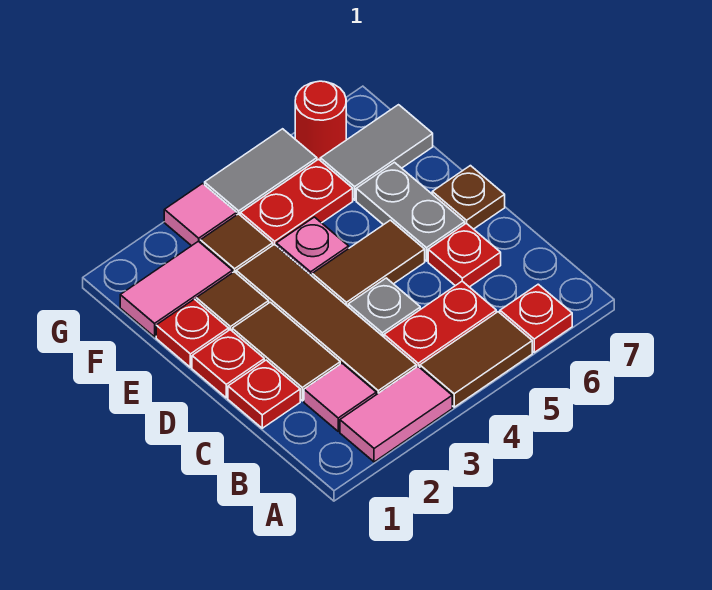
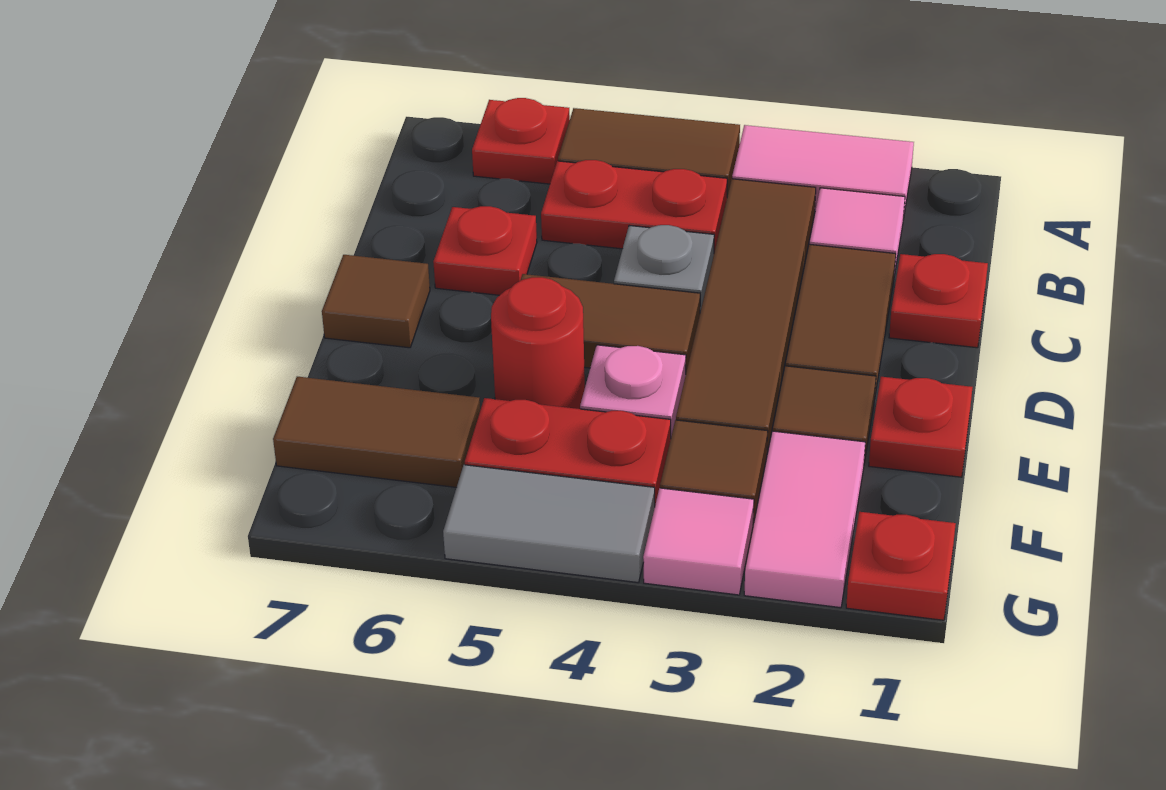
red 1x1 plate [192,330,264,398] -> red 1x1 plate moved to [846,512,956,620]
grey 1x2 plate [356,162,465,261] -> none
brown 1x1 plate [432,166,505,229] -> brown 1x1 tile [322,255,430,348]
pink 1x2 tile [120,241,233,337] -> pink 1x2 tile turned to [744,431,865,608]
grey 1x2 tile [320,105,433,200] -> brown 1x2 tile [273,377,480,487]
red 1x1 round brick [295,81,346,160] -> red 1x1 round brick moved to [491,277,585,409]

